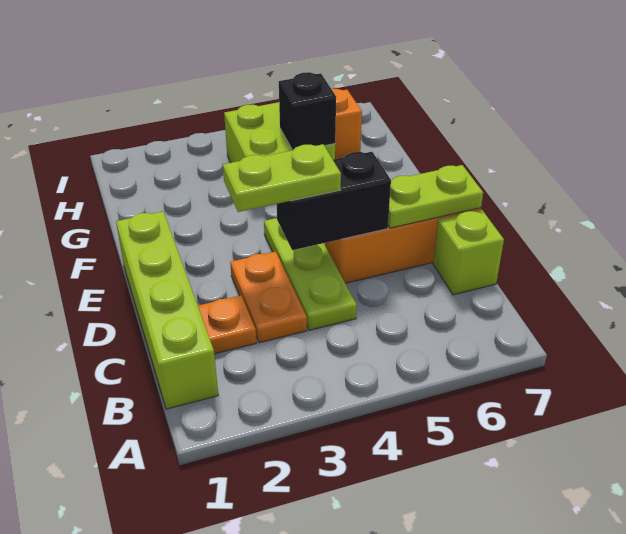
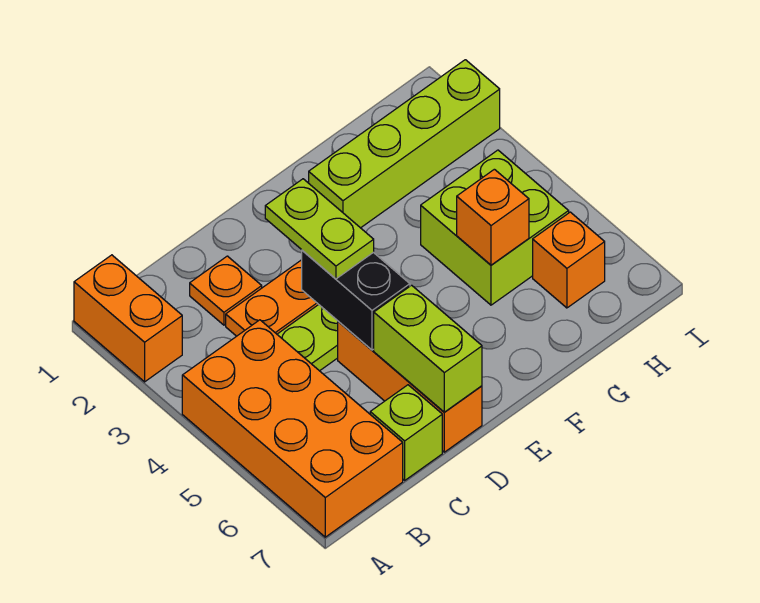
none -> orange 1x2 brick [74,255,182,382]
none -> orange 2x4 brick [182,320,403,537]
lime 1x4 brick [116,211,218,409] -> lime 1x4 brick moved to [309,60,500,228]
lime 1x2 plate [388,165,483,228] -> lime 1x2 brick [374,285,482,412]
black 1x1 brick [279,72,336,150] -> orange 1x1 brick [457,169,529,265]

